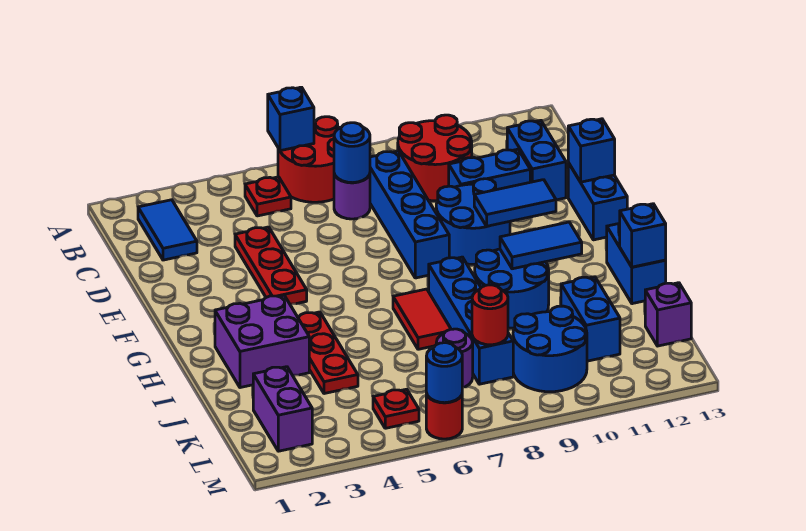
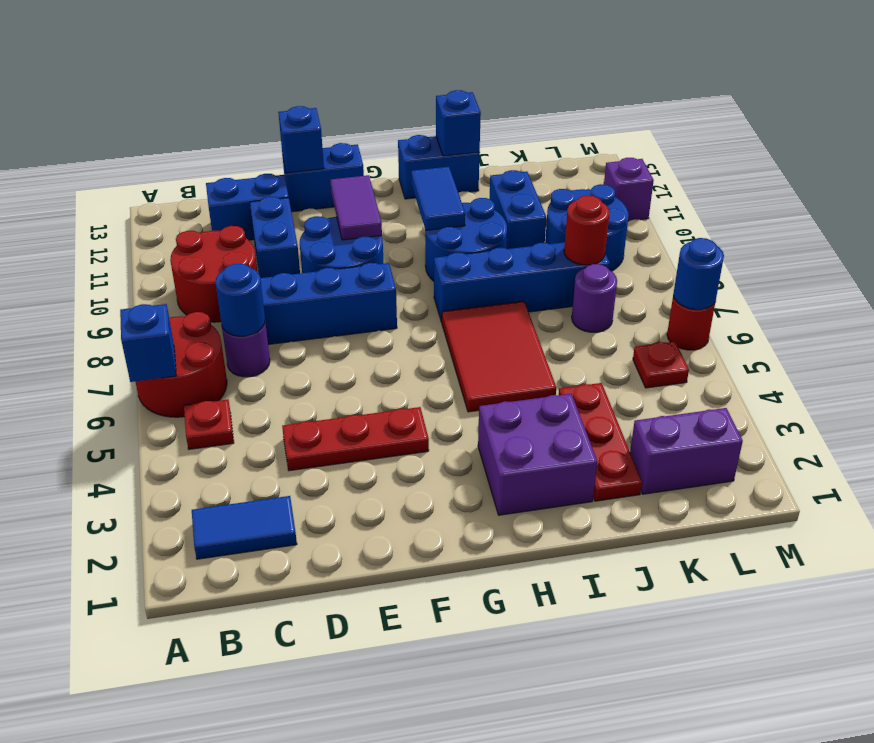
blue 1x2 tile [474,180,556,226] -> purple 1x2 tile [330,175,382,240]
red 1x3 plate [298,312,358,394] -> red 1x3 plate turned to [559,383,642,501]
red 1x2 tile [393,289,451,349] -> red 2x3 tile [442,301,556,412]
blue 1x2 brick [561,277,620,361] -> blue 1x2 brick turned to [489,170,546,249]
purple 1x1 brick [645,283,691,346] -> purple 1x1 brick moved to [604,158,654,221]

